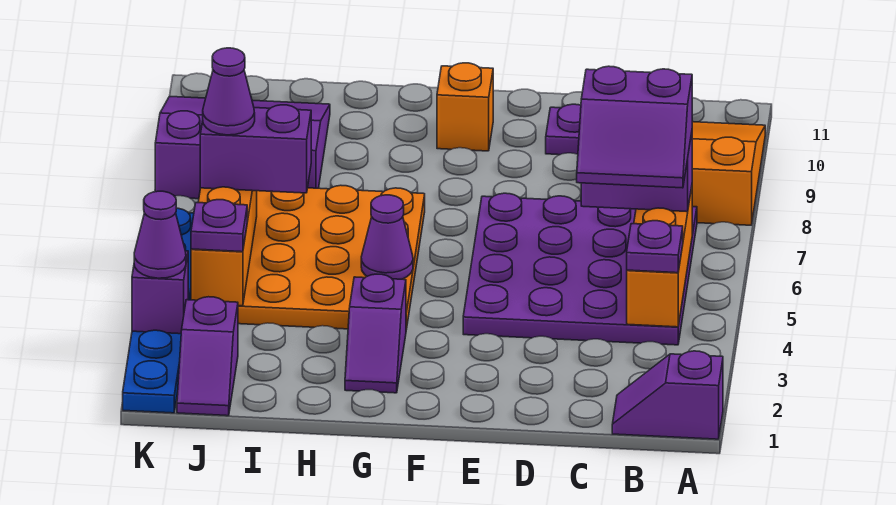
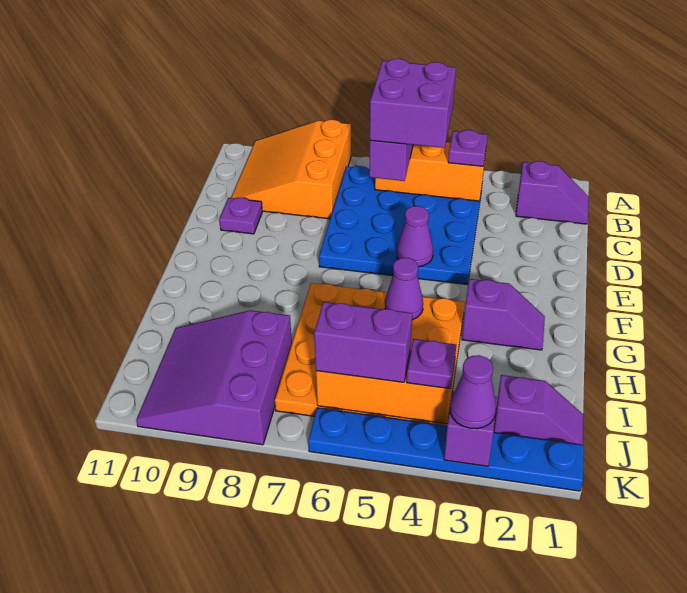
purple 1x2 slope [612,351,723,439] -> purple 1x2 slope turned to [516,161,589,224]
purple 4x4 plate [463,193,697,345] -> blue 4x4 plate [319,166,482,285]
purple 2x2 slope [577,66,692,188] -> purple 2x2 brick [370,59,456,148]
orange 1x1 brick [437,63,493,151] -> none
purple 1x2 brick [200,105,311,193] -> purple 1x2 brick turned to [314,302,412,382]
purple 1x1 cone [203,48,255,135] -> purple 1x1 cone moved to [397,206,433,267]

